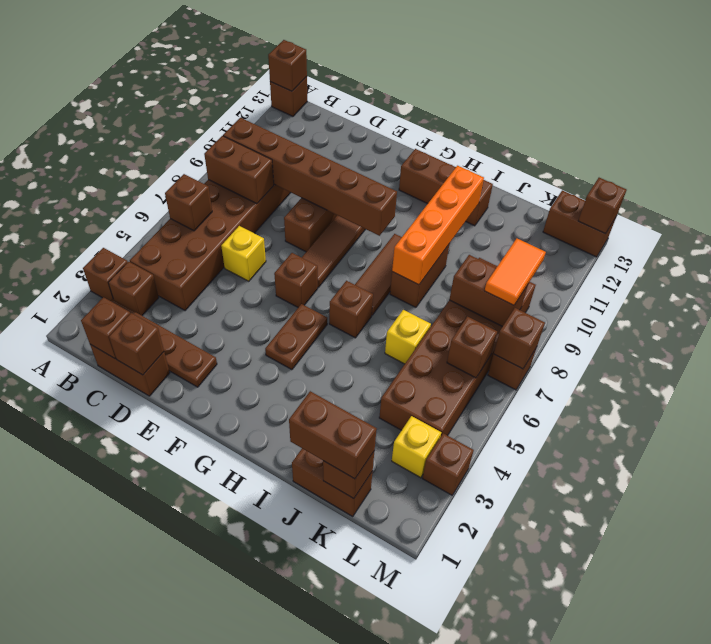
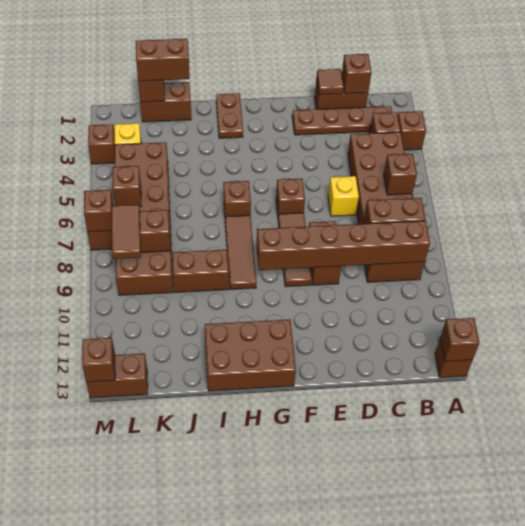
brown 1x1 brick [109,313,164,375] -> brown 1x1 tile [317,69,344,95]
brown 1x2 plate [265,304,327,370] -> brown 1x2 plate moved to [216,93,243,138]
brown 1x3 brick [399,149,493,226] -> brown 2x3 brick [205,319,296,391]
brown 1x2 brick [390,245,449,307] -> brown 1x2 brick turned to [172,250,229,292]
orange 1x4 brick [392,166,484,285] -> none
yellow 1x1 brick [385,310,431,364] -> none
orange 1x2 tile [485,239,546,305] -> brown 1x2 tile [112,205,141,259]

